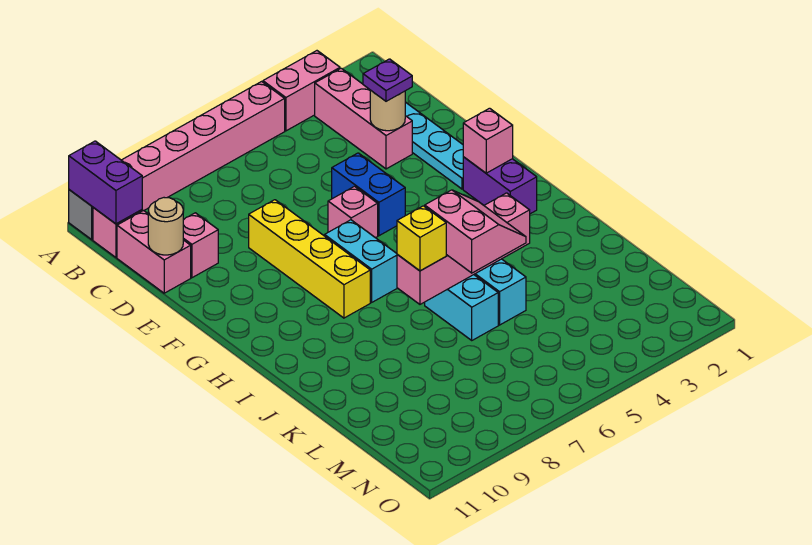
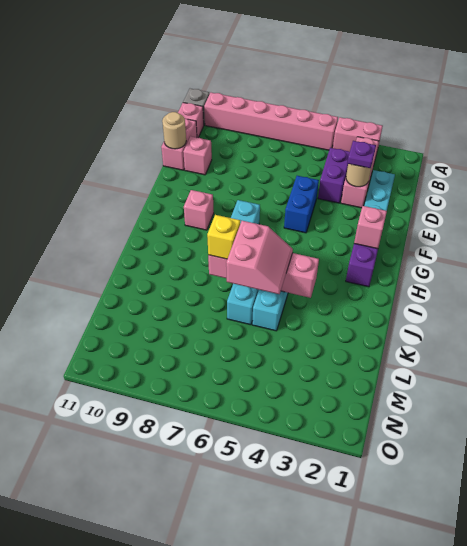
purple 1x2 brick [69,141,142,224] -> purple 1x2 brick moved to [318,148,350,203]
yellow 1x4 brick [249,200,370,318] -> none
pink 1x1 brick [328,186,378,238] -> pink 1x1 brick moved to [184,190,214,230]

